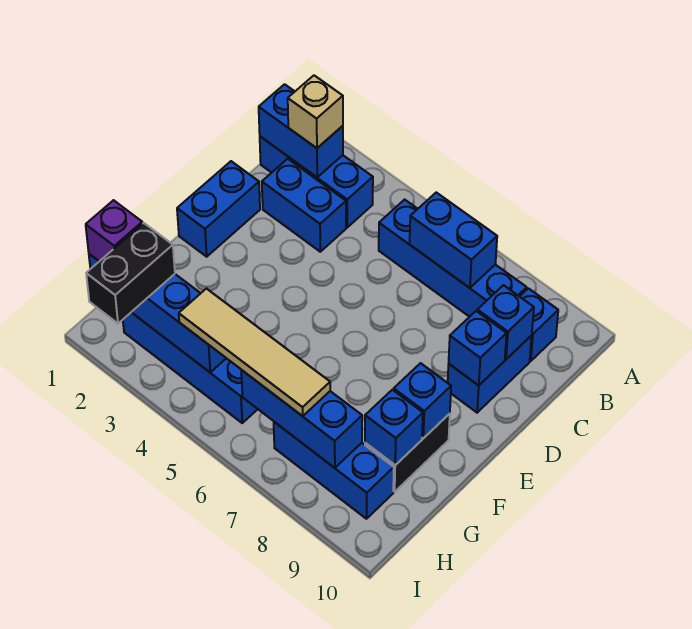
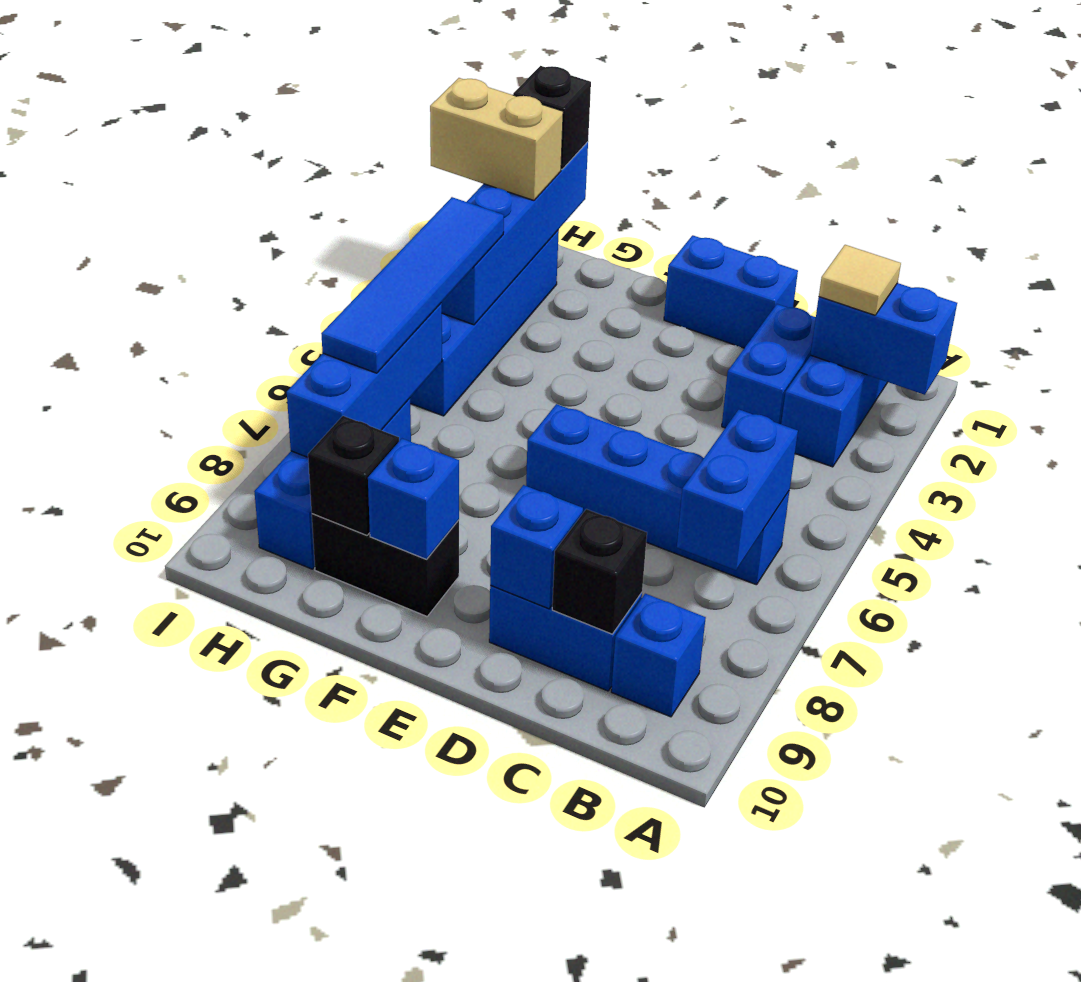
blue 1x2 brick [259,84,343,177] -> blue 1x2 brick turned to [811,283,957,395]
tan 1x1 brick [288,75,343,148] -> tan 1x1 tile [819,245,901,315]
blue 1x4 brick [379,200,527,317] -> blue 1x4 brick turned to [526,404,790,585]
blue 1x1 brick [477,285,534,359] -> black 1x1 brick [552,509,647,634]
blue 1x1 brick [365,390,423,465] -> black 1x1 brick [308,416,399,535]
purple 1x1 brick [86,200,143,261] -> black 1x1 brick [513,66,591,169]
black 1x2 brick [86,223,175,323] -> tan 1x2 brick [430,78,563,200]
tan 1x4 tile [179,289,330,416] -> blue 1x4 tile [321,197,504,373]

